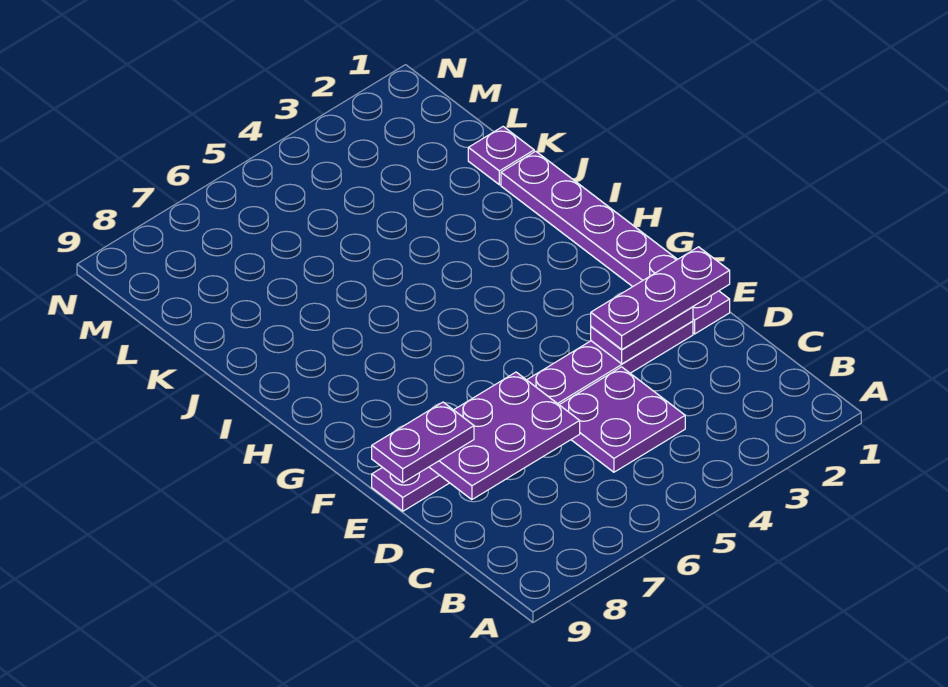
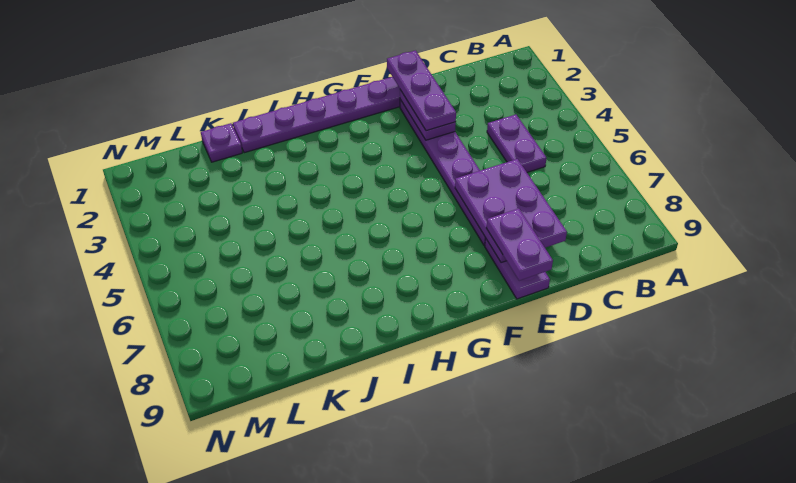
purple 2x2 plate [560,367,685,472] -> purple 1x2 plate [487,115,546,172]

